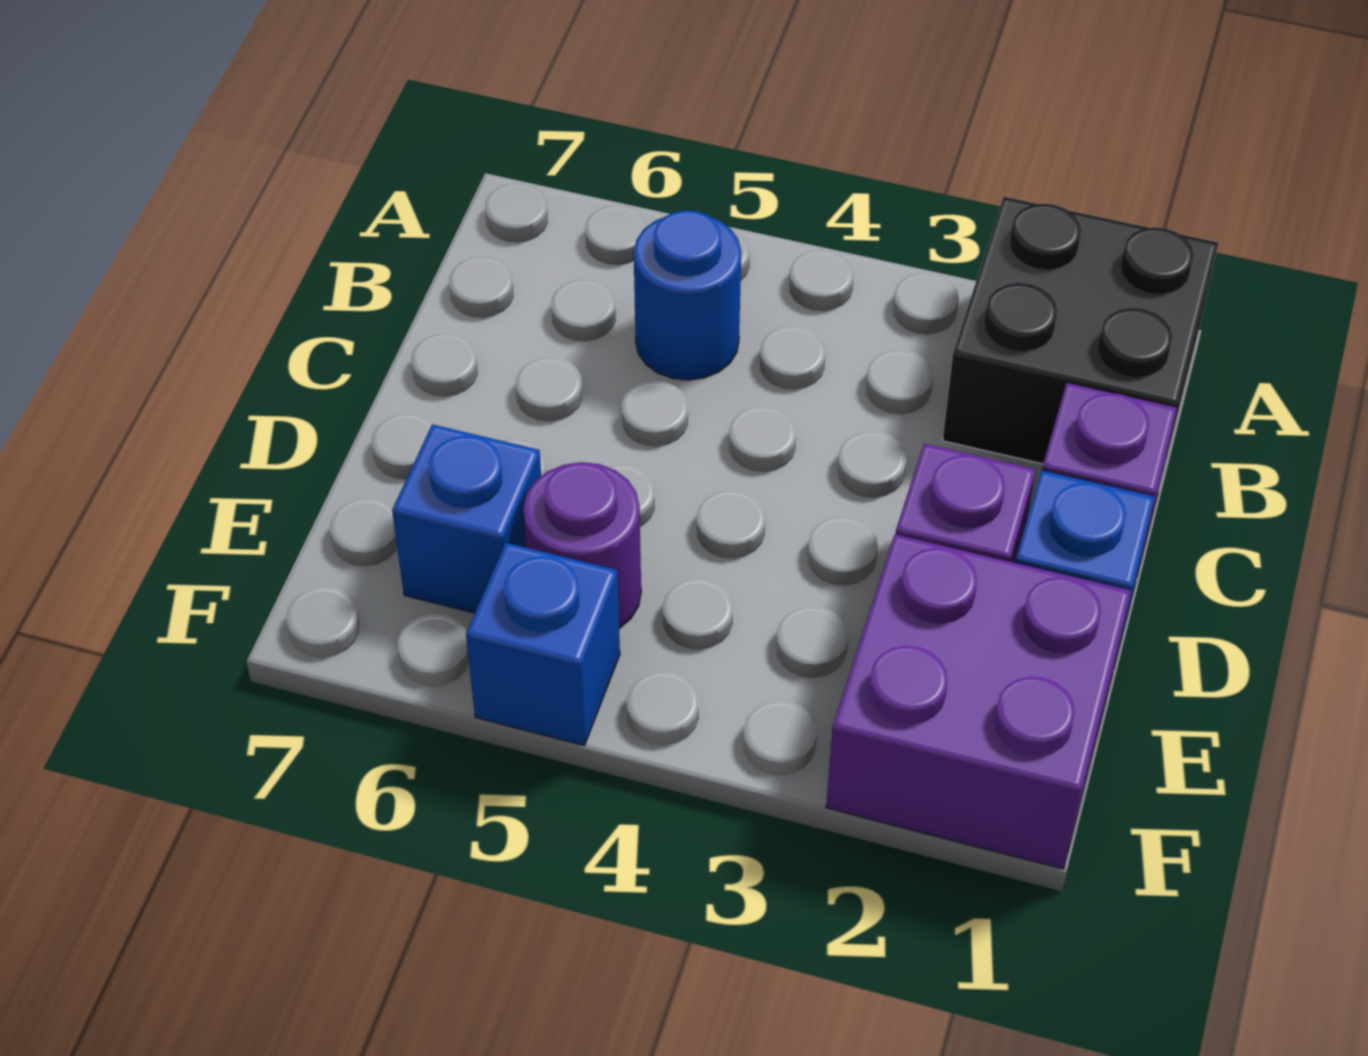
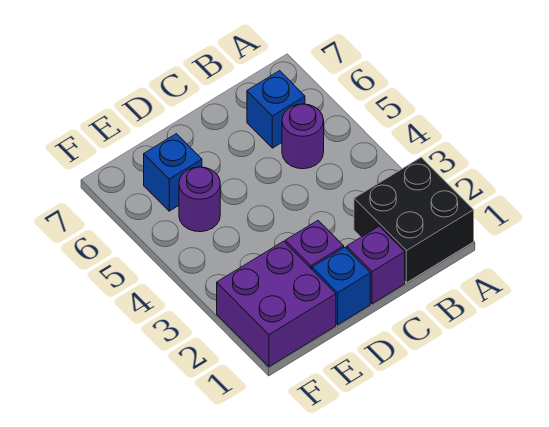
blue 1x1 round brick [634,210,741,380] -> purple 1x1 round brick [282,104,324,169]
blue 1x1 brick [466,543,620,746] -> blue 1x1 brick moved to [247,71,305,148]

